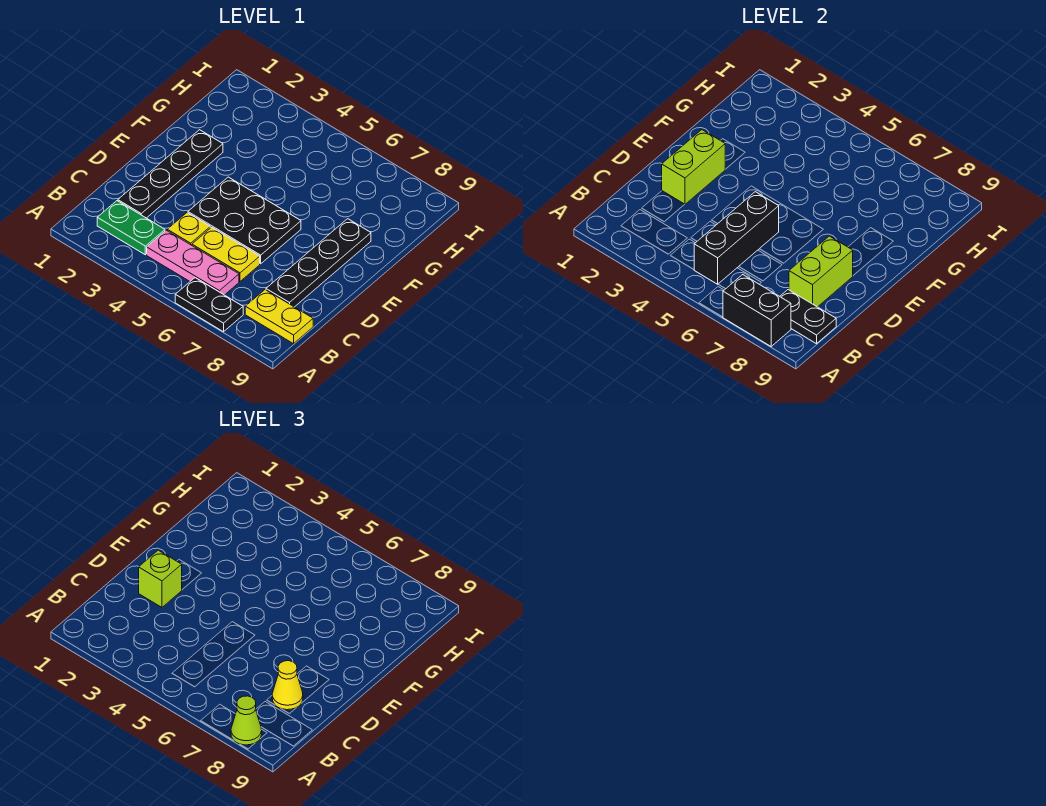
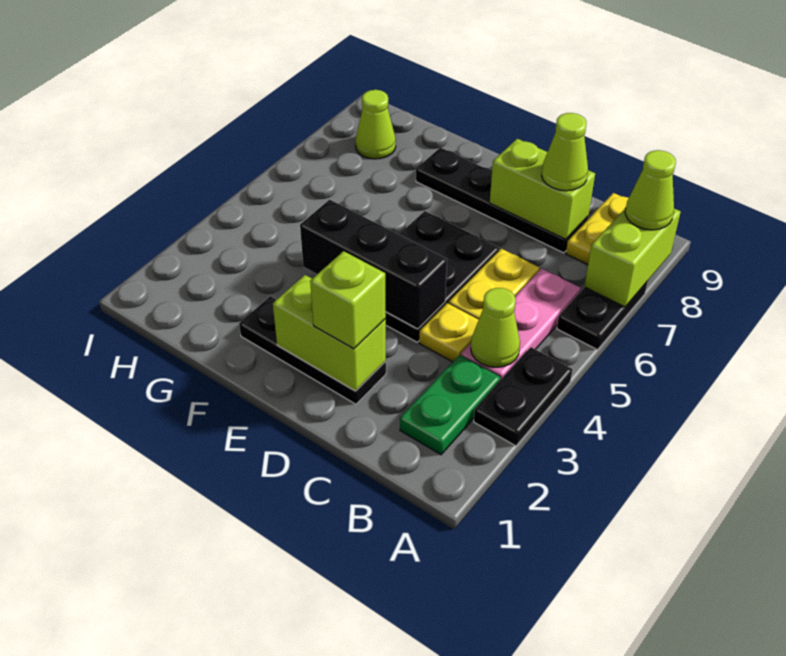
black 1x2 brick [723,275,791,346] -> lime 1x2 brick [584,208,681,307]
none -> lime 1x1 cone [471,288,520,367]
black 1x3 brick [694,192,779,284] -> black 1x3 brick moved to [300,200,447,329]
black 1x2 plate [780,290,836,344] -> black 1x2 plate moved to [474,347,572,446]
black 1x4 plate [118,130,223,218] -> black 1x3 plate [239,296,386,404]
yellow 1x1 cone [272,661,303,710] -> lime 1x1 cone [542,113,588,191]
none -> lime 1x1 cone [355,90,396,159]

